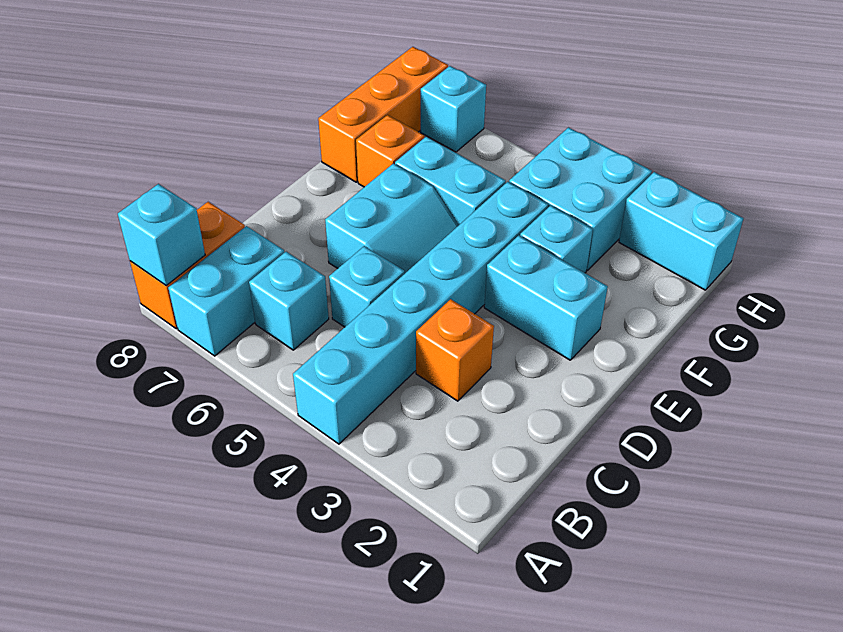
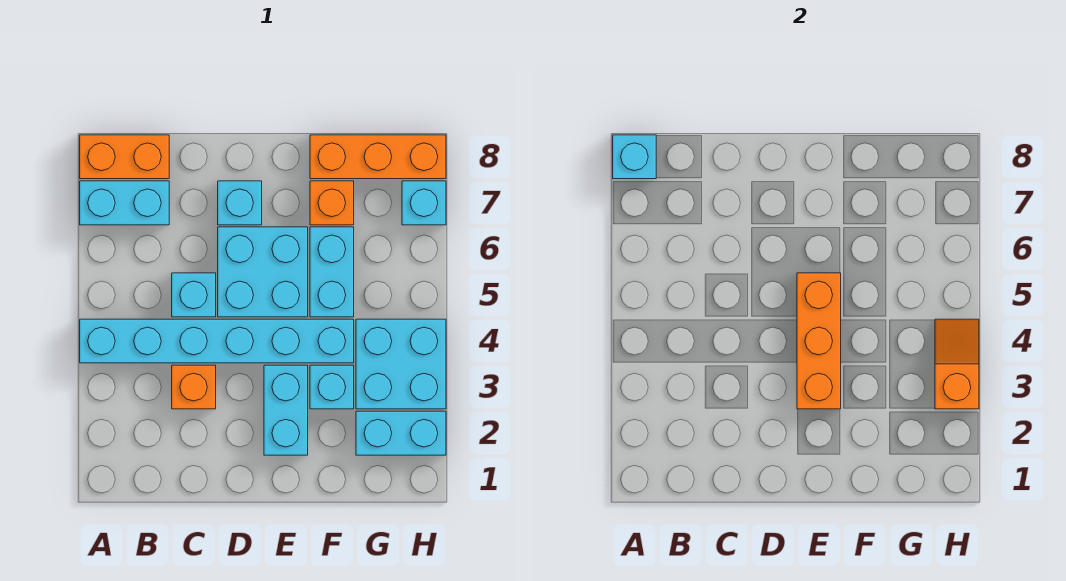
cyan 1x1 brick [249,252,329,350] -> cyan 1x1 brick moved to [218,181,262,225]
cyan 2x2 slope [325,164,459,273] -> cyan 2x2 brick [218,227,308,317]
none -> orange 1x3 brick [797,273,841,409]
cyan 1x2 brick [619,172,743,290] -> cyan 1x2 brick turned to [356,411,446,455]
none -> orange 1x2 slope [935,319,979,409]

